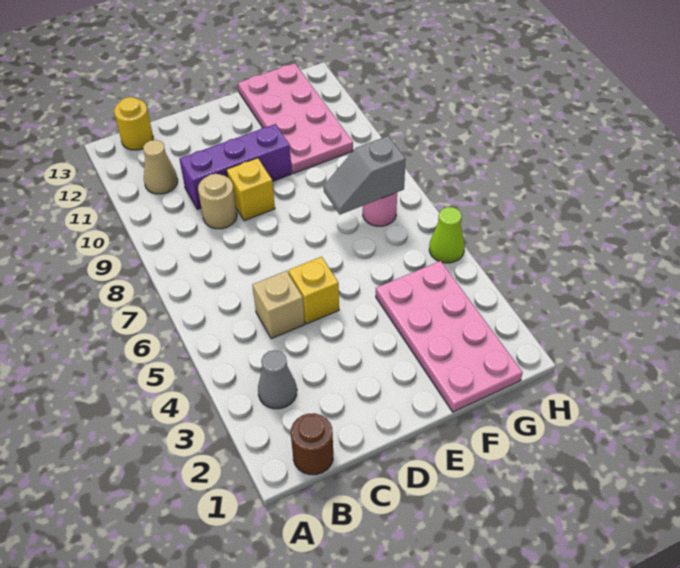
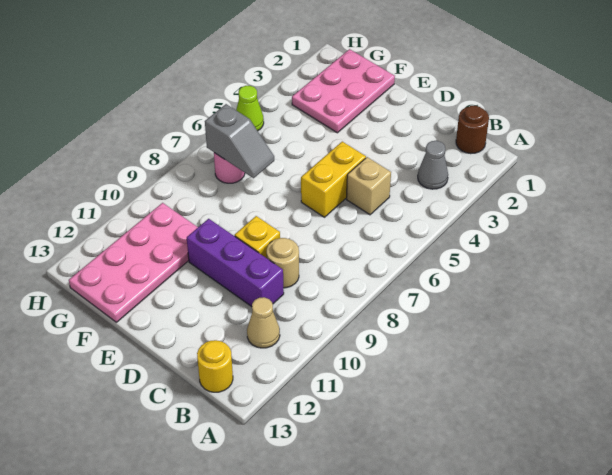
yellow 1x1 brick [288,257,339,324] -> yellow 1x2 brick [301,142,366,217]
pink 2x4 plate [376,261,523,412] -> pink 2x3 plate [292,49,395,133]

